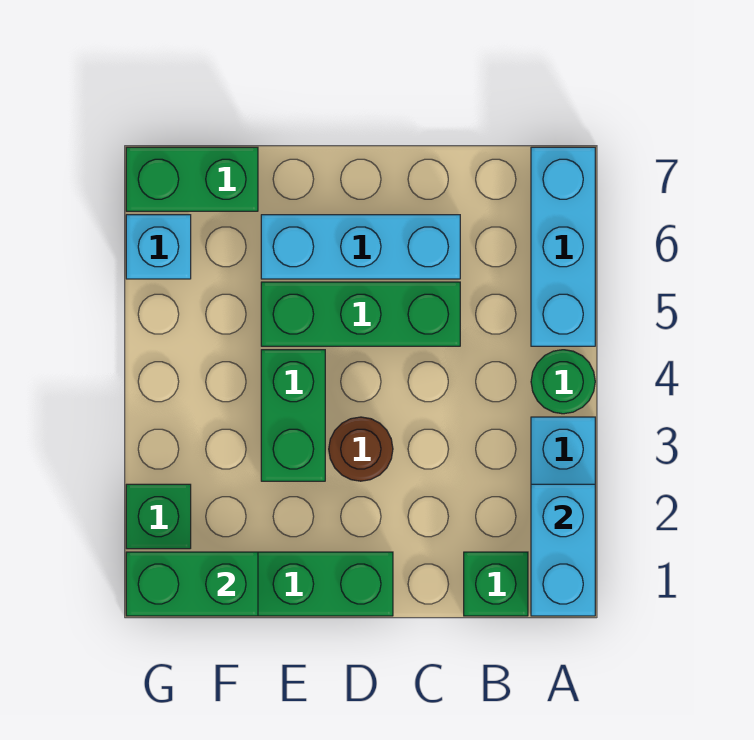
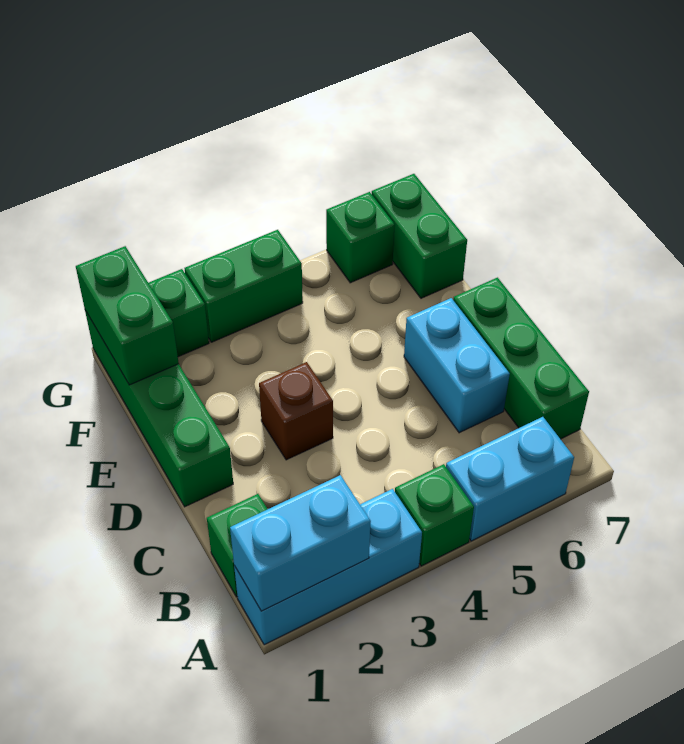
green 1x1 round brick [531,350,595,414] -> green 1x1 brick [395,464,474,566]
cyan 1x3 brick [531,147,595,346] -> cyan 1x2 brick [446,417,574,541]
green 1x3 brick [261,282,460,346] -> green 1x3 brick moved to [453,278,589,439]
cyan 1x3 brick [261,215,460,279] -> cyan 1x2 brick [404,298,510,433]
brown 1x1 round brick [329,417,393,481] -> brown 1x1 brick [259,362,333,460]
green 1x2 brick [261,350,325,481] -> green 1x2 brick moved to [185,230,303,342]
cyan 1x1 brick [126,215,191,279] -> green 1x1 brick [326,192,395,283]

